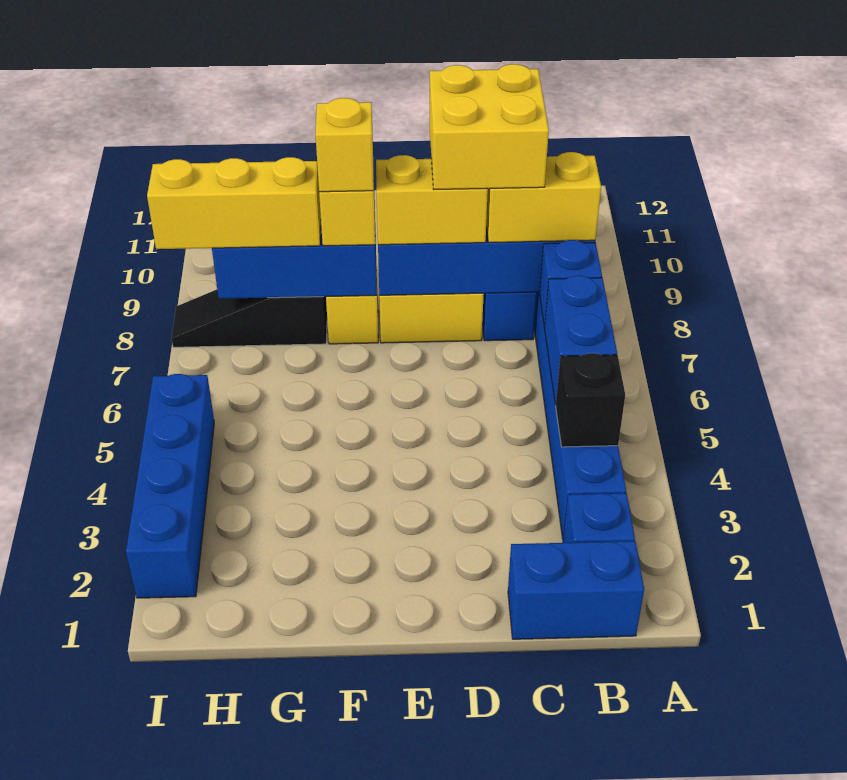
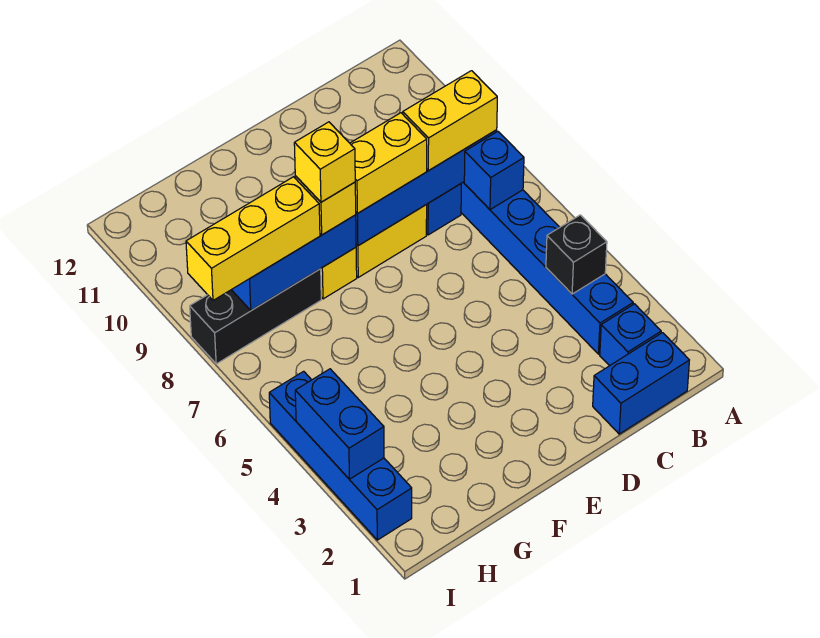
blue 1x2 brick [544,275,617,405] -> blue 1x2 brick moved to [295,369,384,479]
yellow 2x2 brick [430,64,549,189] -> none
black 1x3 slope [171,290,327,347] -> black 1x3 brick [190,269,321,364]

